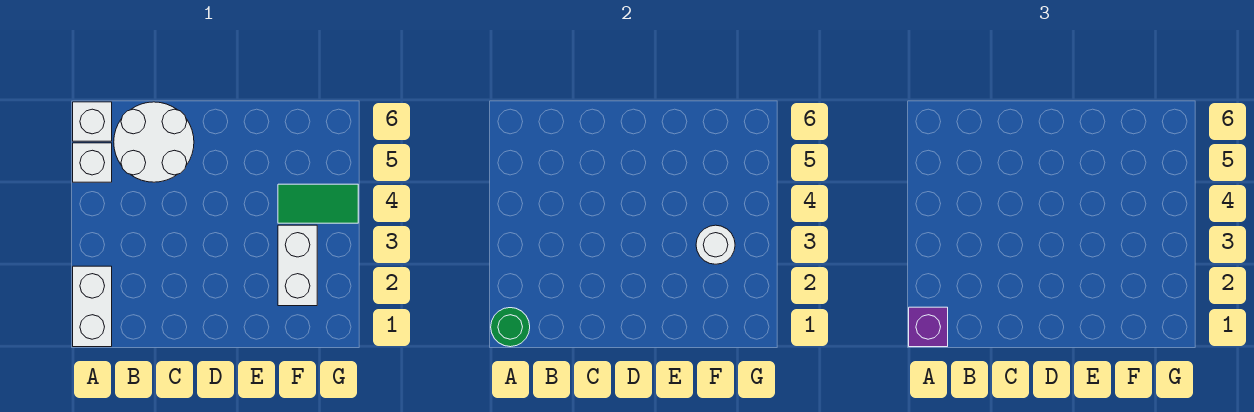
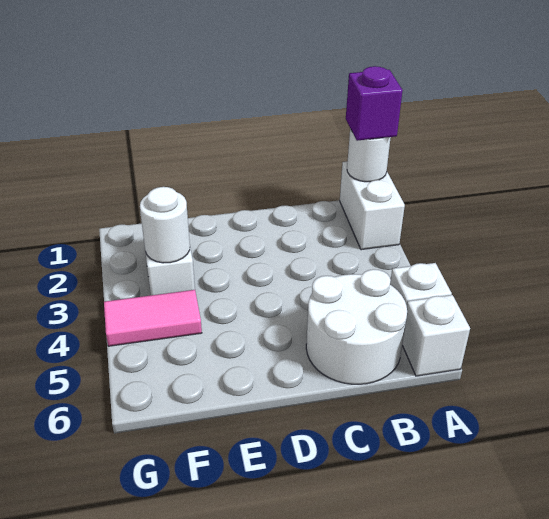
green 1x1 round brick [491,308,530,347] -> white 1x1 round brick [347,129,391,182]
green 1x2 tile [278,184,358,223] -> pink 1x2 tile [104,290,202,346]

